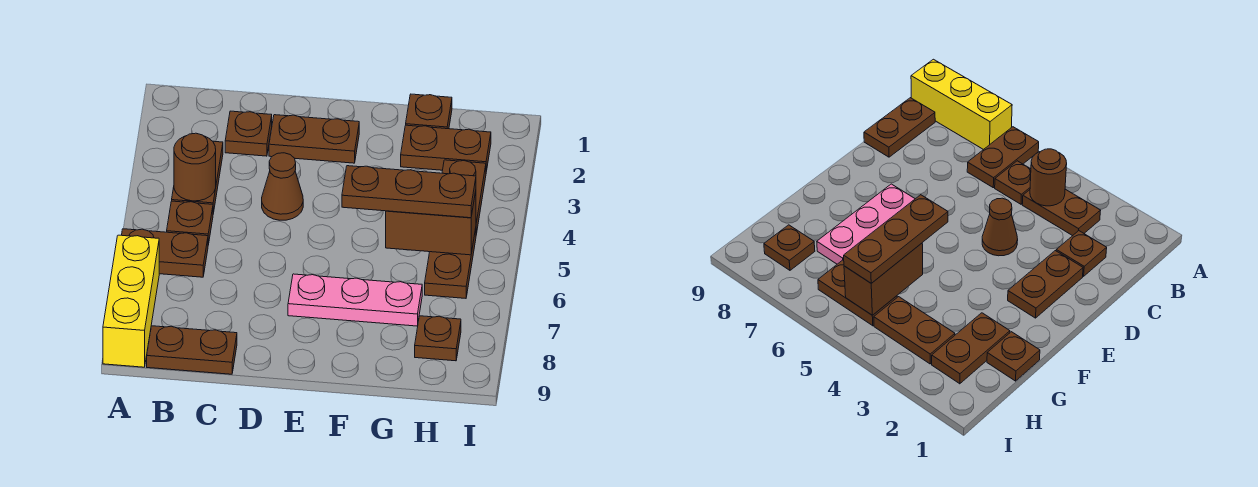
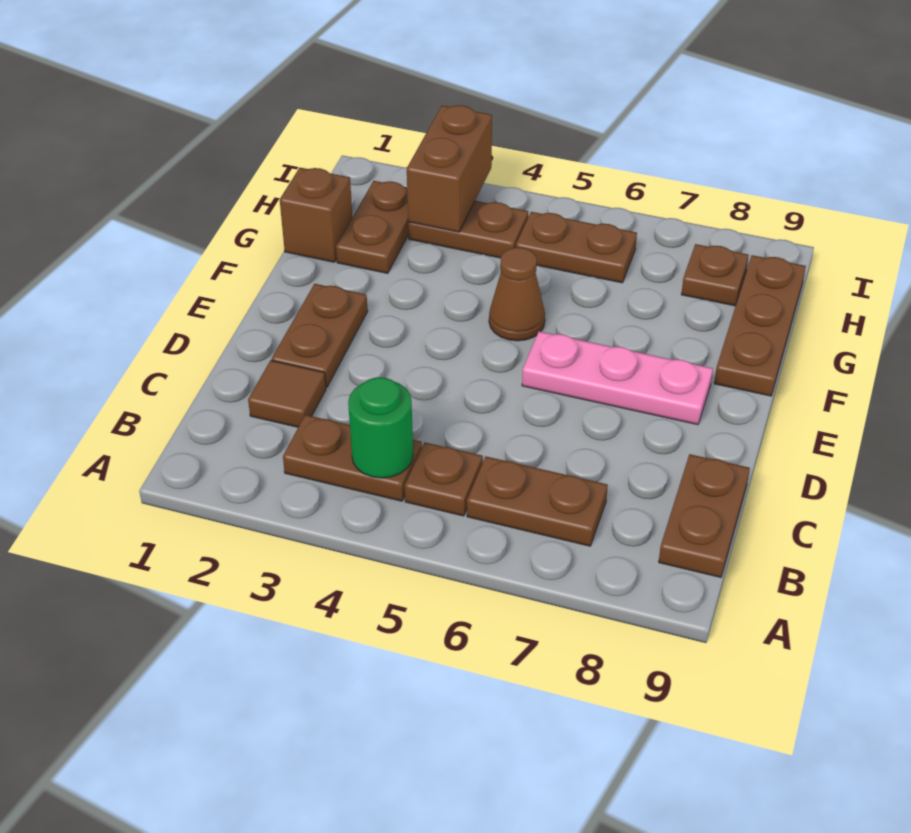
brown 1x2 plate [122,229,208,277] -> brown 1x2 plate turned to [467,457,608,546]
yellow 1x3 brick [103,235,159,367] -> none
brown 1x1 round brick [174,133,216,201] -> green 1x1 round brick [348,377,413,478]
brown 1x1 plate [225,111,272,156] -> brown 1x1 tile [248,360,326,427]
brown 1x1 cone [262,153,303,220] -> brown 1x1 cone moved to [489,247,545,341]
pink 1x3 plate [288,274,422,326] -> pink 1x3 plate turned to [522,331,713,425]
brown 1x3 plate [342,166,476,218] -> brown 1x3 plate moved to [714,255,806,396]
brown 1x1 plate [406,94,452,129] -> brown 1x1 brick [280,168,352,262]
brown 1x2 brick [386,191,476,255] -> brown 1x2 brick moved to [407,105,492,232]

